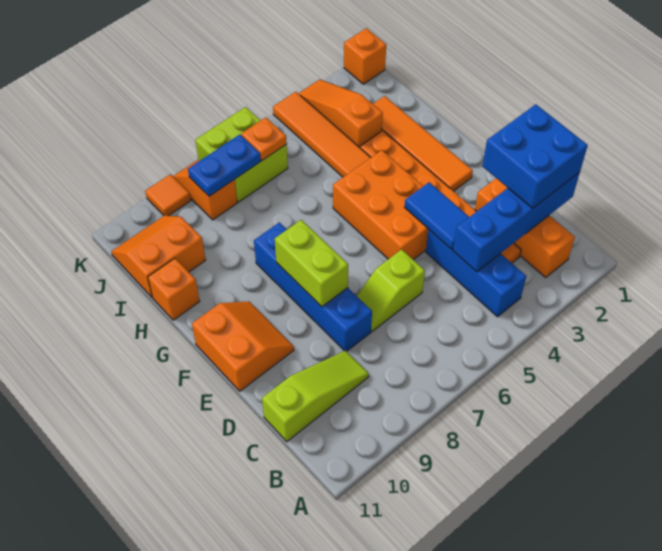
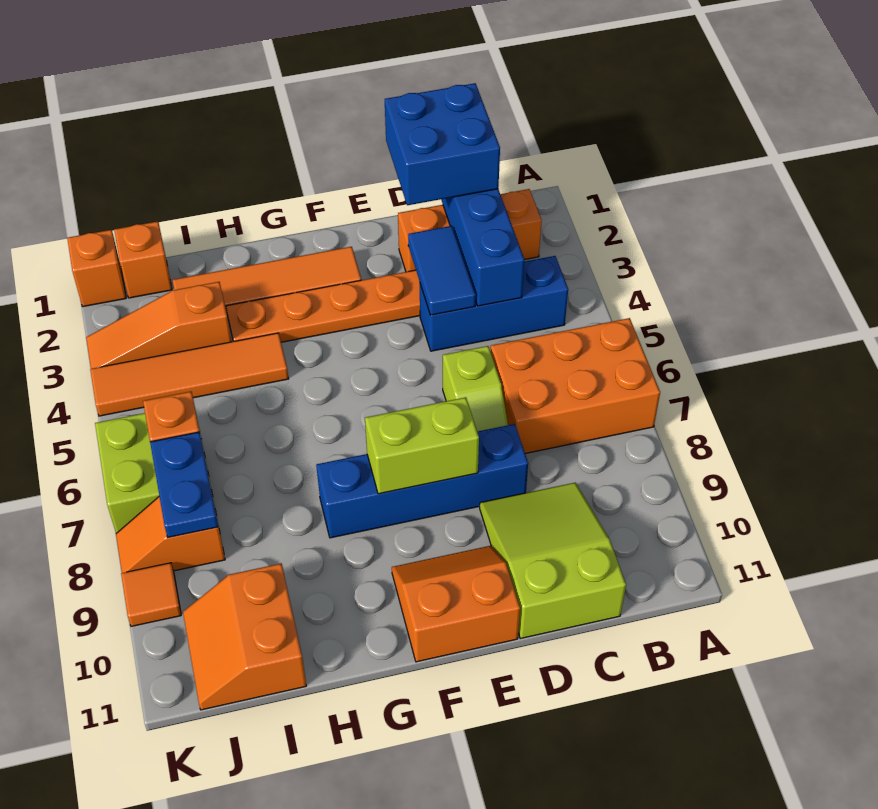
lime 1x3 slope [262,351,369,442] -> lime 2x3 slope [480,483,626,639]
blue 1x2 tile [405,182,469,249] -> blue 1x2 tile turned to [408,226,476,315]
orange 2x3 brick [333,150,428,259] -> orange 2x3 brick moved to [490,318,660,454]
orange 1x1 brick [148,258,200,320] -> orange 1x1 brick moved to [114,221,172,298]

